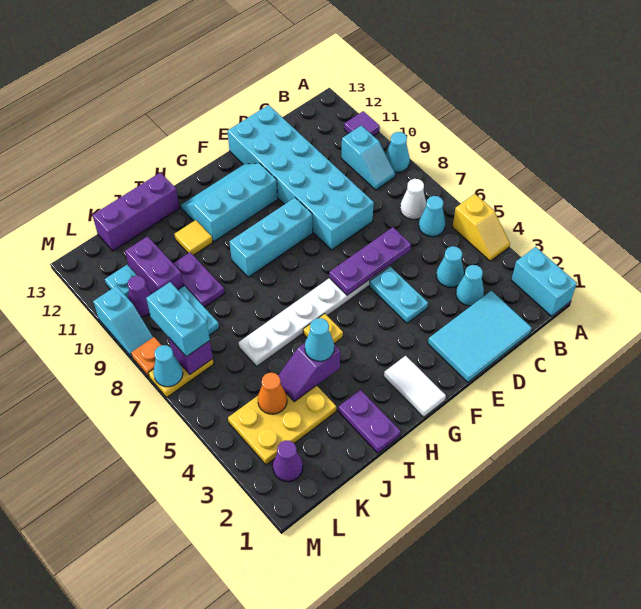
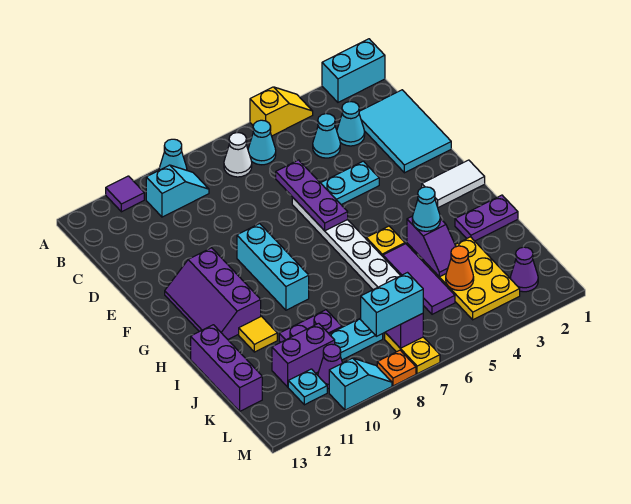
cyan 2x6 brick [228,105,374,250] -> none
cyan 2x3 slope [181,163,278,242] -> purple 2x3 slope [165,248,261,339]
none -> purple 1x3 tile [383,244,455,314]
cyan 1x1 cone [153,345,183,387] -> none

